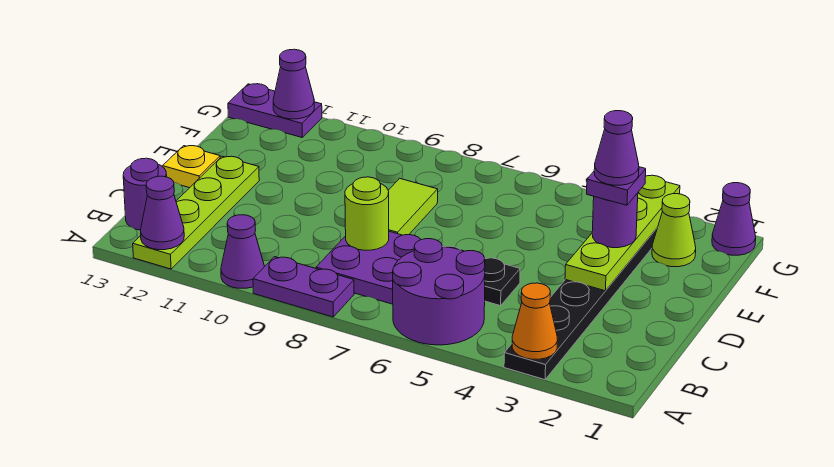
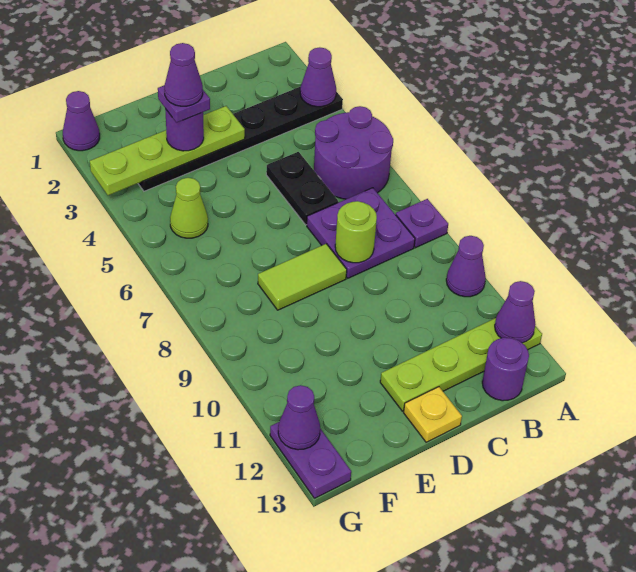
orange 1x1 cone [512,283,558,359] -> purple 1x1 cone [300,47,336,107]
purple 1x2 plate [253,257,354,317] -> purple 1x1 plate [396,199,448,248]
lime 1x1 cone [652,194,696,267] -> lime 1x1 cone moved to [170,178,208,238]

